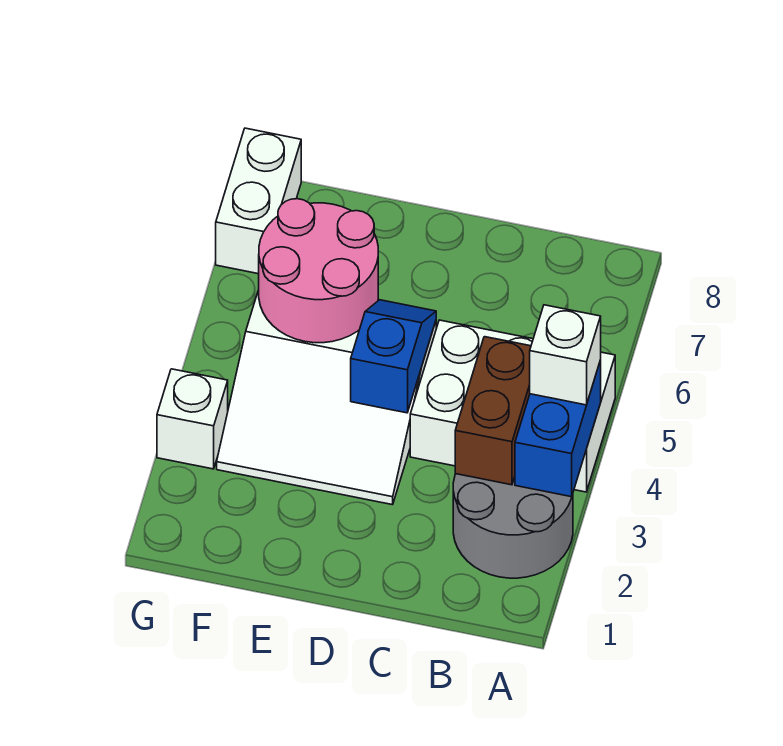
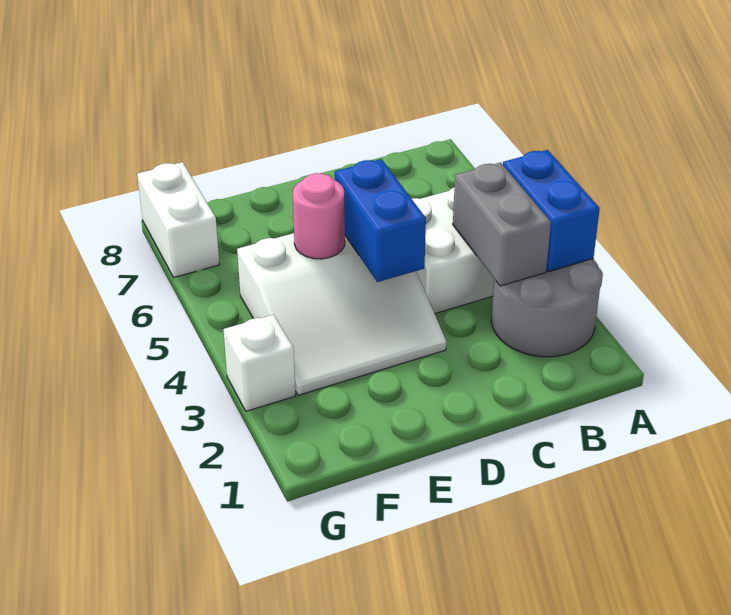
white 1x1 brick [530,305,601,405] -> none
brown 1x2 brick [455,337,531,485] -> grey 1x2 brick [453,163,551,286]
blue 1x2 slope [351,300,436,413] -> blue 1x2 brick [335,159,426,282]
pink 2x2 round brick [259,199,378,343] -> pink 1x1 round brick [293,173,345,259]

